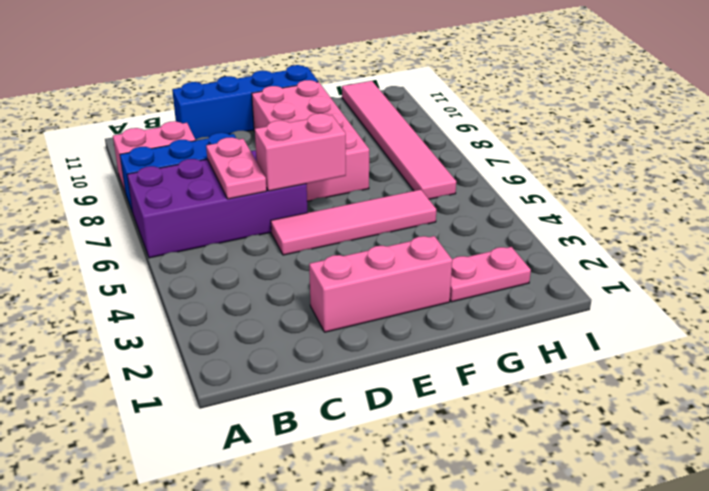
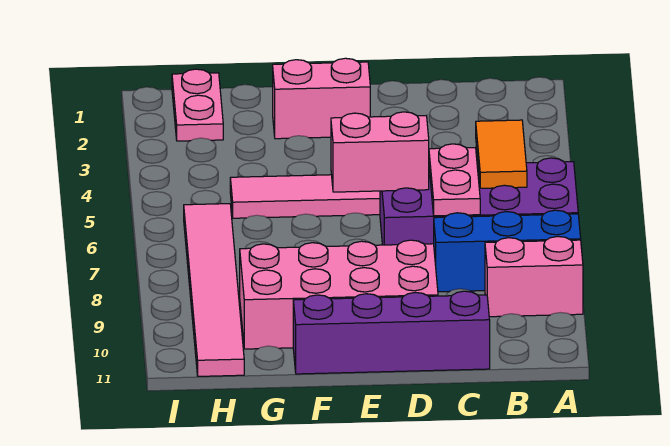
none -> orange 1x2 tile [476,120,527,188]
blue 1x4 brick [172,65,318,140] -> purple 1x4 brick [293,291,490,374]
pink 1x3 brick [309,236,452,332] -> pink 1x2 brick [273,58,370,139]
pink 2x4 brick [252,80,369,201] -> pink 2x4 brick turned to [240,240,438,349]
pink 1x2 plate [450,247,531,302] -> pink 1x2 plate turned to [172,69,223,141]

